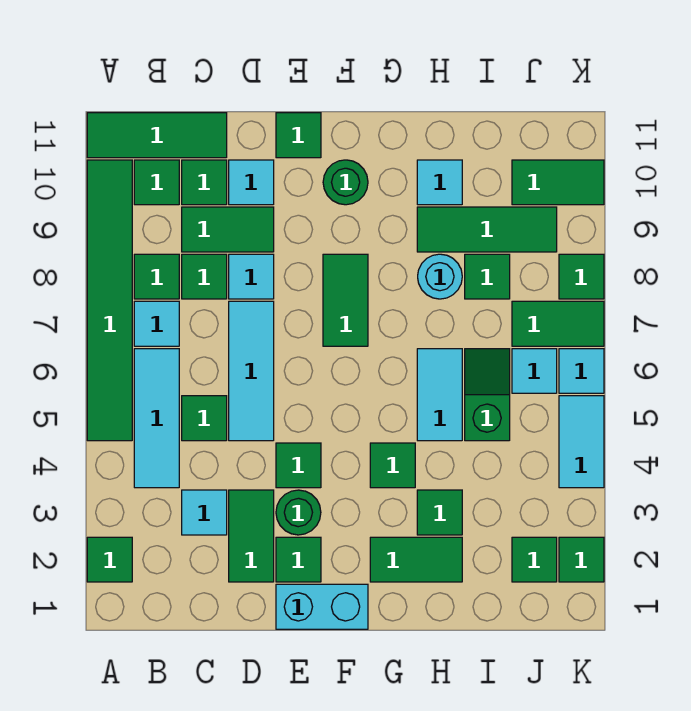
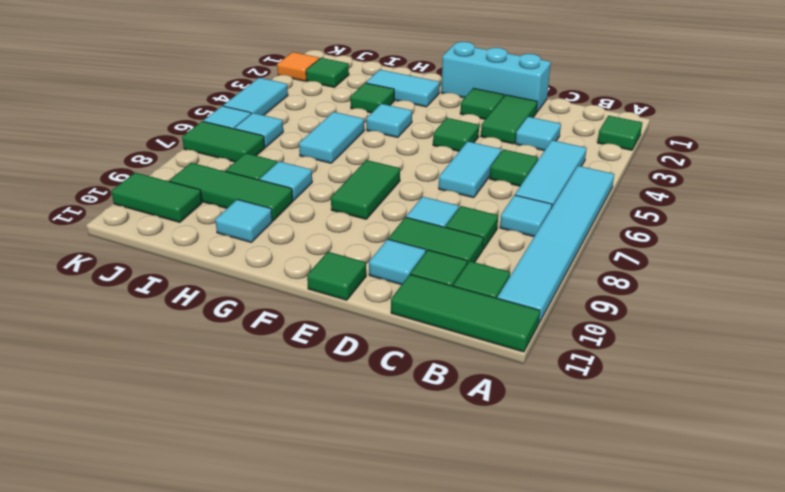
green 1x6 tile [87,160,132,441] -> cyan 1x6 tile [497,166,614,323]
green 1x1 tile [134,254,179,299] -> none
cyan 1x3 tile [229,301,274,441] -> cyan 1x2 tile [439,141,501,198]
cyan 1x2 brick [276,584,368,629] -> cyan 1x3 brick [441,42,551,113]
green 1x1 round brick [276,490,321,535] -> none
green 1x1 round brick [323,160,368,205] -> none
green 1x2 tile [370,537,462,582] -> cyan 1x2 tile [366,70,440,107]
green 1x1 tile [370,443,415,488] -> cyan 1x1 tile [366,104,412,138]
cyan 1x1 round brick [418,254,462,299] -> cyan 1x1 tile [260,161,312,201]
green 1x2 slope [465,349,510,441] -> none
green 1x1 tile [559,537,604,582] -> orange 1x1 tile [277,52,320,81]
green 1x1 tile [559,254,604,299] -> none

